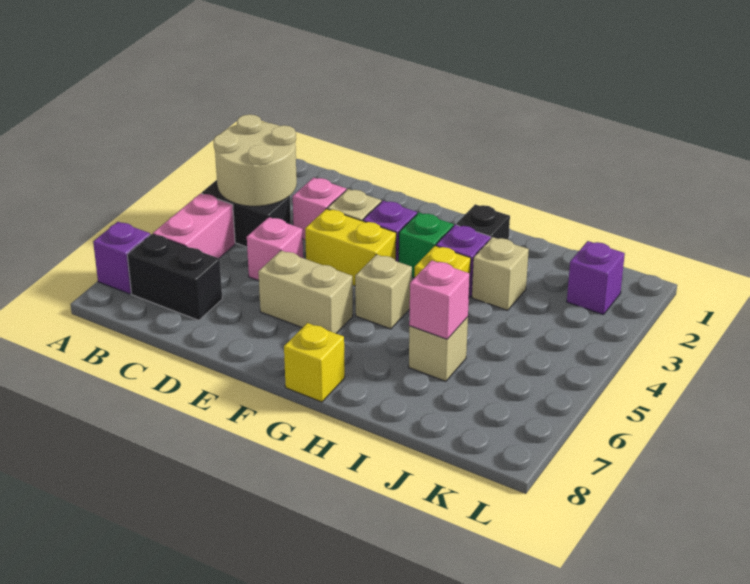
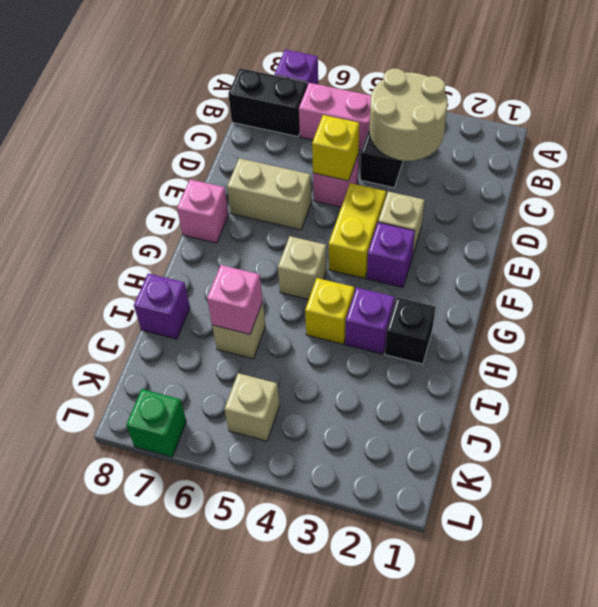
black 1x2 brick [127,234,222,320] -> black 1x2 brick turned to [228,68,307,137]
pink 1x1 brick [293,178,346,239] -> pink 1x1 brick moved to [177,179,229,243]
tan 1x2 brick [258,251,353,333] -> tan 1x2 brick turned to [227,158,312,230]
green 1x1 brick [399,213,454,278] -> green 1x1 brick moved to [126,389,186,457]
yellow 1x1 brick [284,323,345,402] -> yellow 1x1 brick moved to [312,115,359,181]
tan 1x1 brick [472,237,529,310] -> tan 1x1 brick moved to [225,373,279,441]
purple 1x1 brick [567,241,625,315] -> purple 1x1 brick moved to [134,273,190,339]

